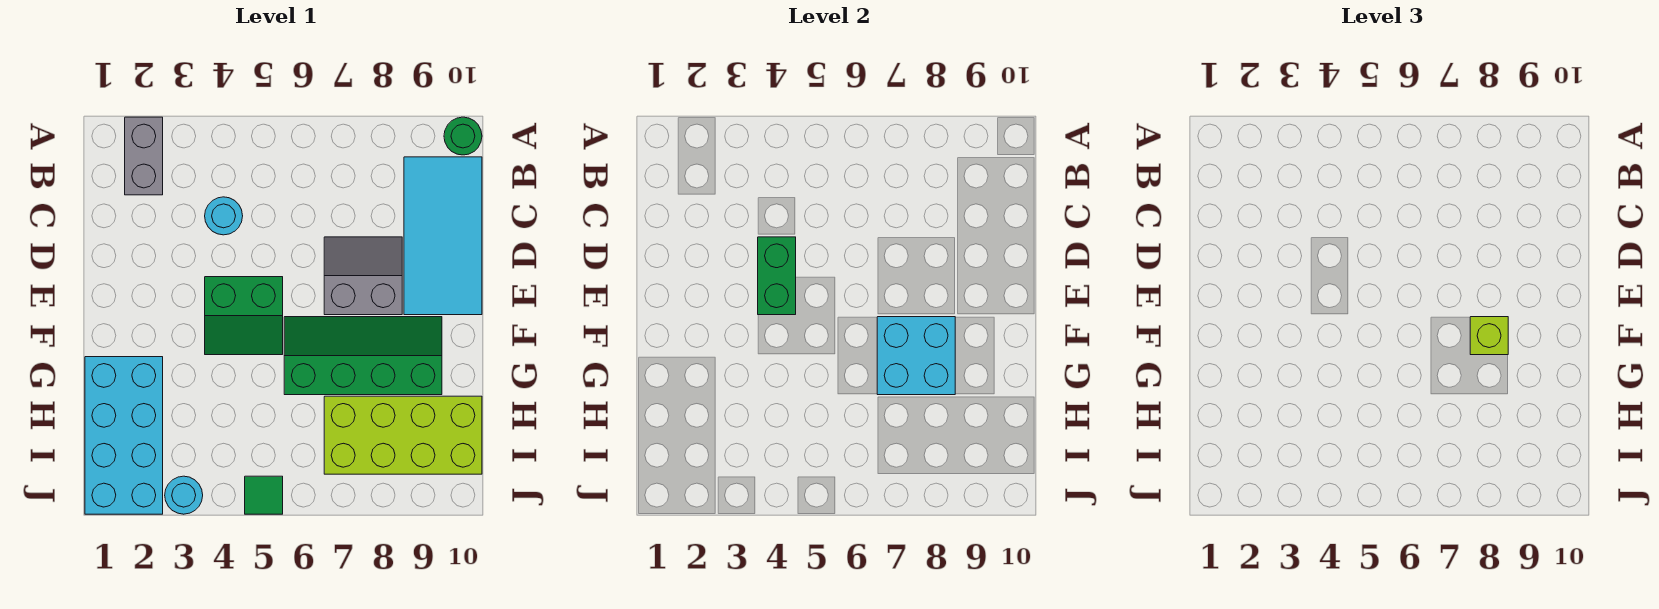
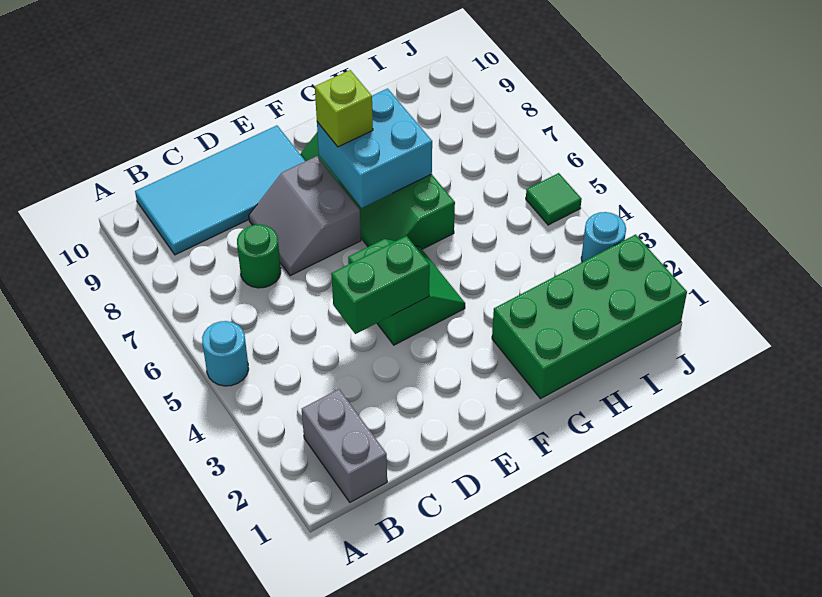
grey 1x2 brick [125,117,163,195] -> grey 1x2 brick turned to [302,389,387,502]
green 1x1 round brick [444,117,482,155] -> green 1x1 round brick moved to [237,225,281,288]
cyan 1x1 round brick [205,197,243,235] -> cyan 1x1 round brick moved to [202,321,249,386]
cyan 2x4 brick [85,357,163,514] -> green 2x4 brick [492,234,687,399]
lime 2x4 brick [324,396,482,474] -> none

